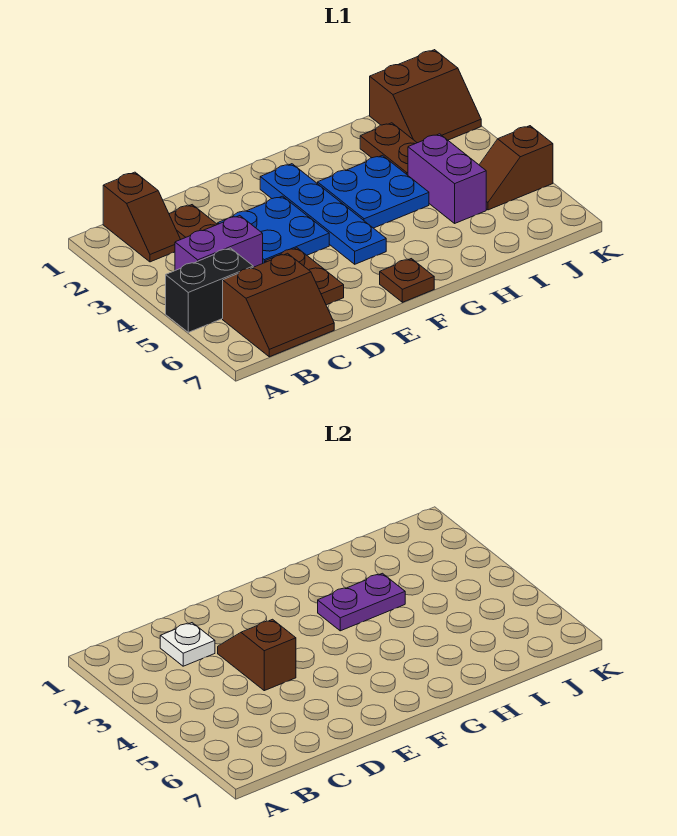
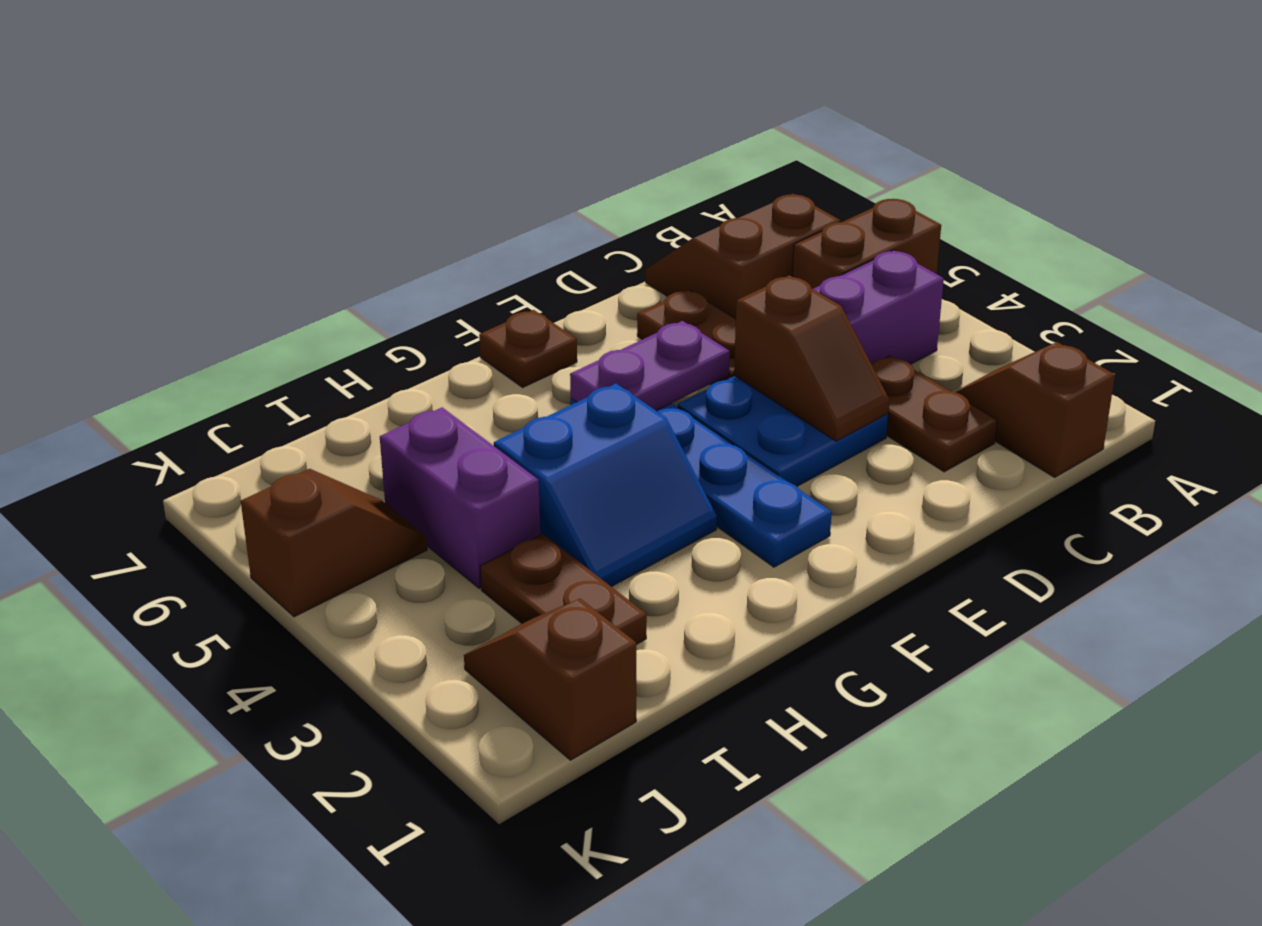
black 1x2 brick [166,248,253,332] -> brown 1x2 brick [792,199,941,289]
white 1x1 plate [160,623,215,666] -> none
blue 2x2 plate [318,155,429,228] -> blue 2x2 slope [494,384,717,587]
purple 1x2 plate [318,573,405,631] -> purple 1x2 plate moved to [570,321,730,411]
brown 2x2 slope [370,50,481,143] -> brown 1x2 slope [464,599,636,760]

